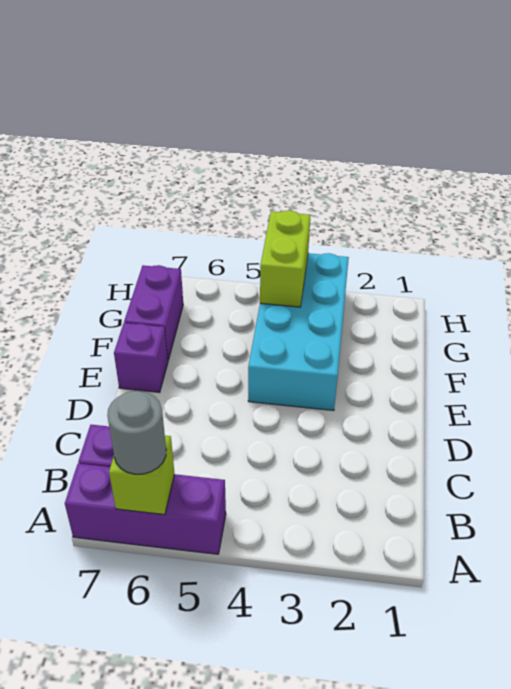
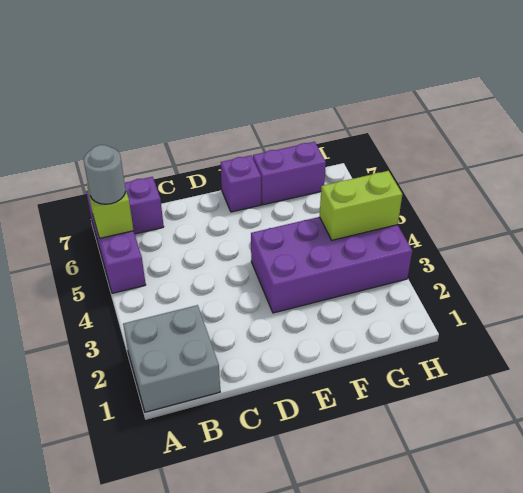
none -> grey 2x2 brick [123,305,220,412]
cyan 2x4 brick [248,253,349,411] -> purple 2x4 brick [251,217,412,313]

